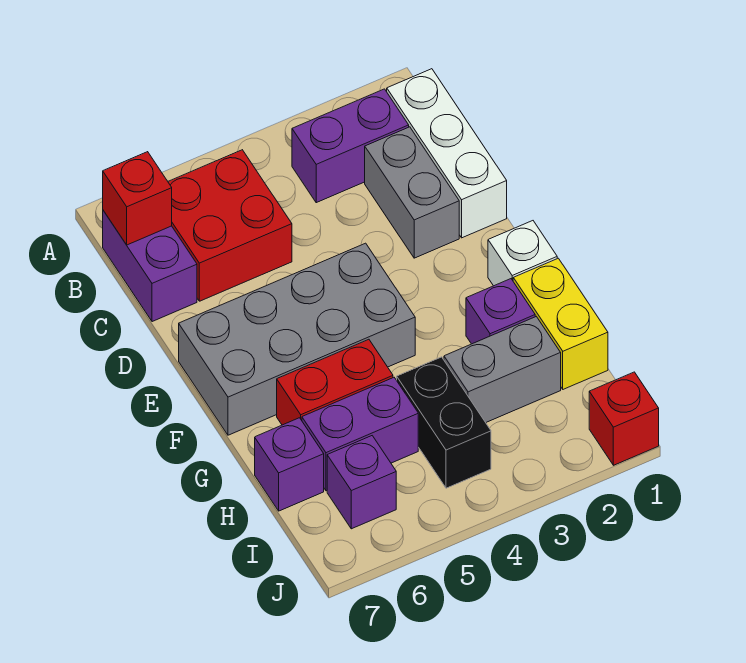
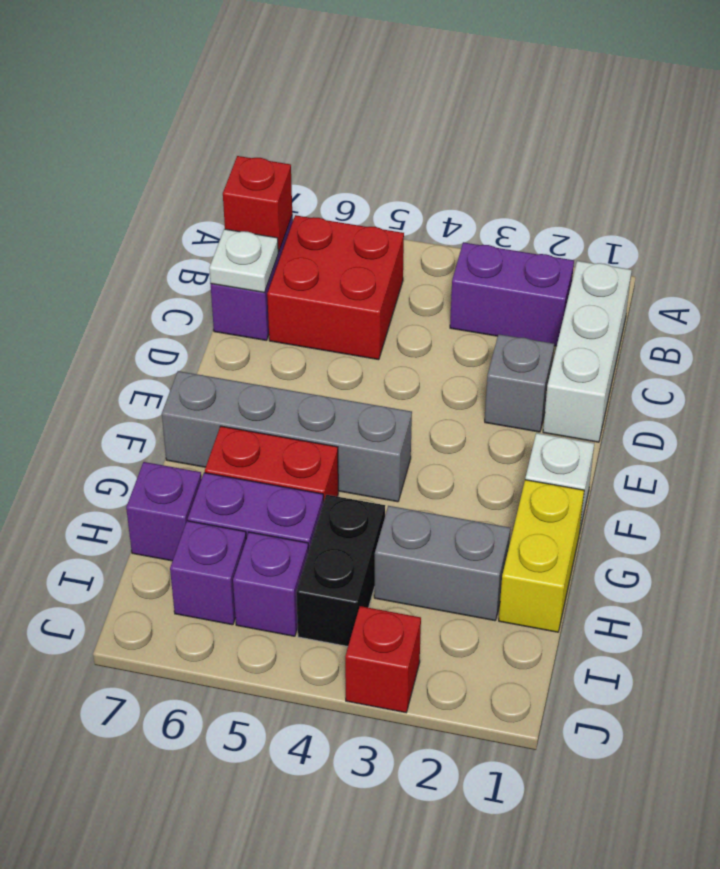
grey 1x2 brick [365,127,459,258] -> grey 1x1 brick [485,334,554,432]
none -> white 1x1 plate [209,229,278,293]
grey 2x4 brick [179,243,415,435] -> grey 1x4 brick [162,371,412,502]
purple 1x1 brick [466,279,535,344] -> purple 1x1 brick moved to [233,532,308,636]
red 1x1 brick [589,372,659,465] -> red 1x1 brick moved to [345,606,421,713]

